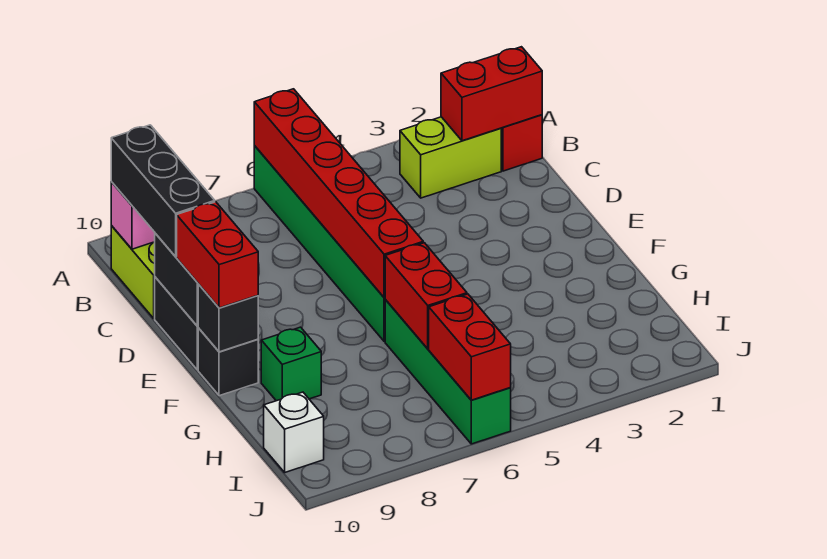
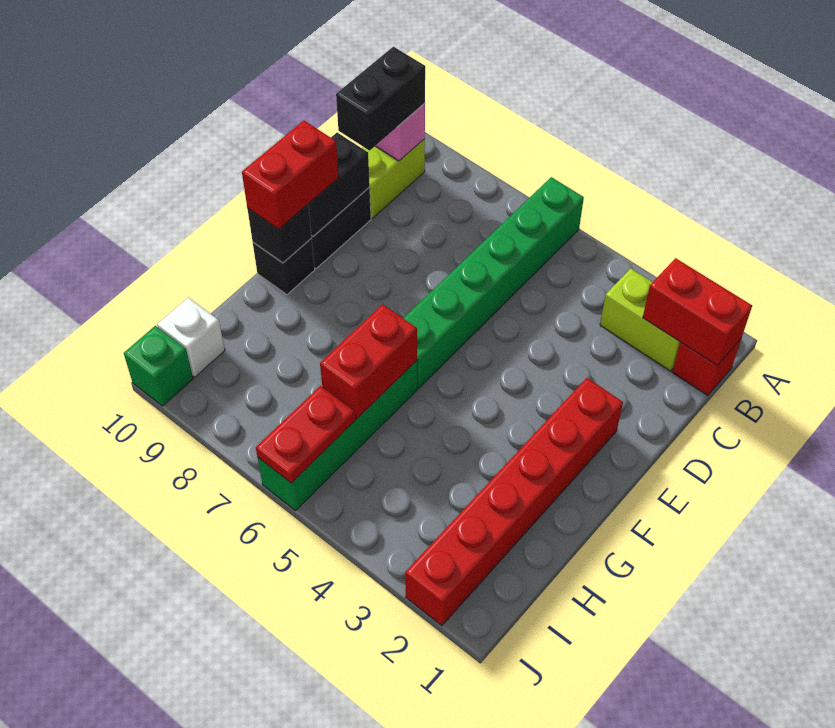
red 1x6 brick [254,89,423,298] -> red 1x6 brick moved to [405,378,623,626]
black 1x3 brick [111,125,215,257] -> black 1x2 brick [336,47,425,151]
green 1x1 brick [261,327,321,401] -> green 1x1 brick moved to [124,326,193,406]
red 1x2 brick [429,294,511,400] -> red 1x2 plate [256,386,355,483]

